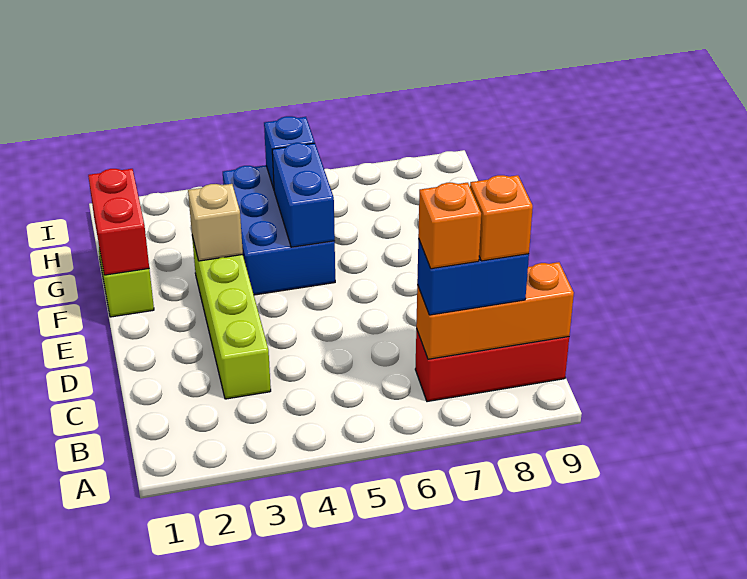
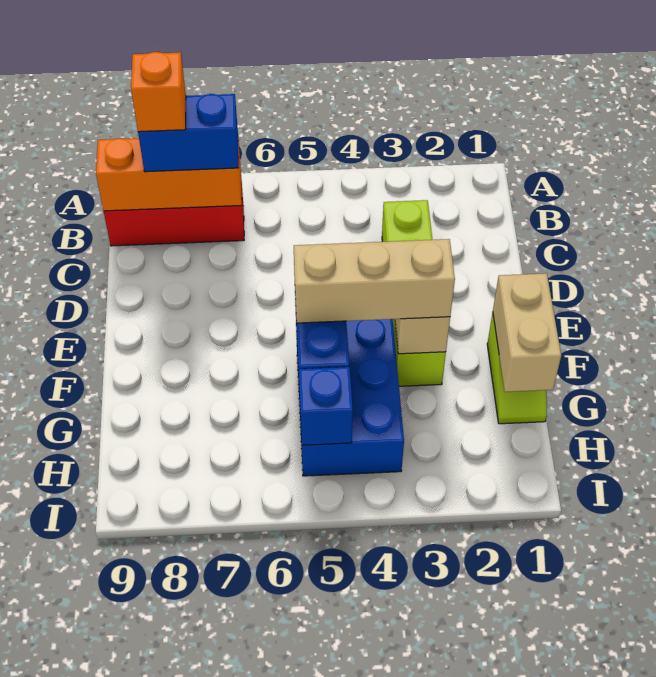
orange 1x1 brick [418,183,481,269] -> none
red 1x2 brick [88,169,149,275] -> tan 1x2 brick [493,273,561,392]
none -> tan 1x3 brick [294,239,455,323]

